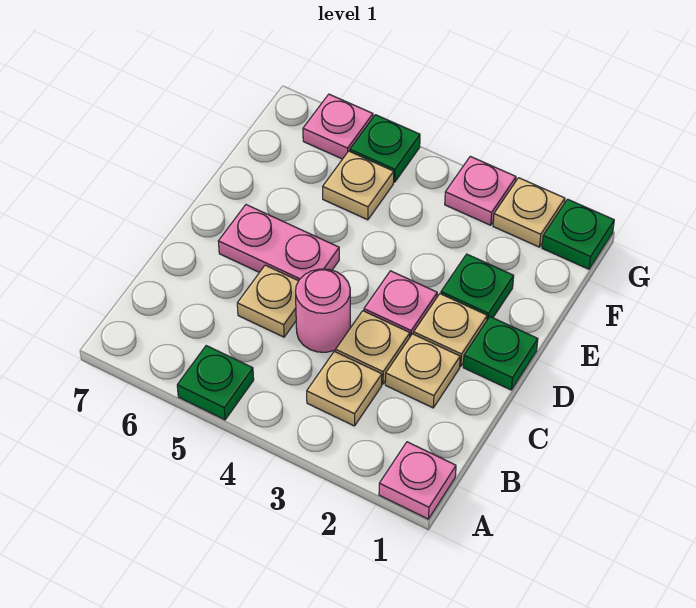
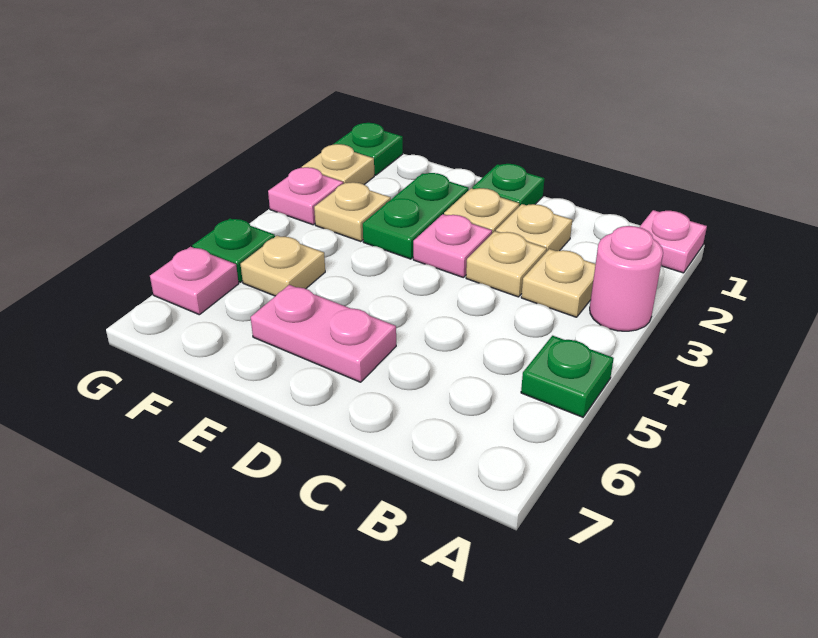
pink 1x1 round brick [296,269,350,352] -> pink 1x1 round brick moved to [590,226,663,331]
tan 1x1 plate [237,265,298,337] -> tan 1x1 plate moved to [314,182,391,242]
pink 1x2 plate [218,205,339,281] -> pink 1x2 plate turned to [251,285,396,382]
green 1x1 plate [441,254,514,320] -> green 1x2 plate [363,173,469,259]

